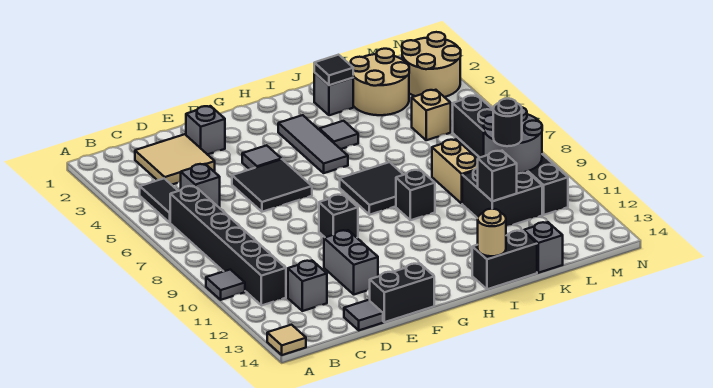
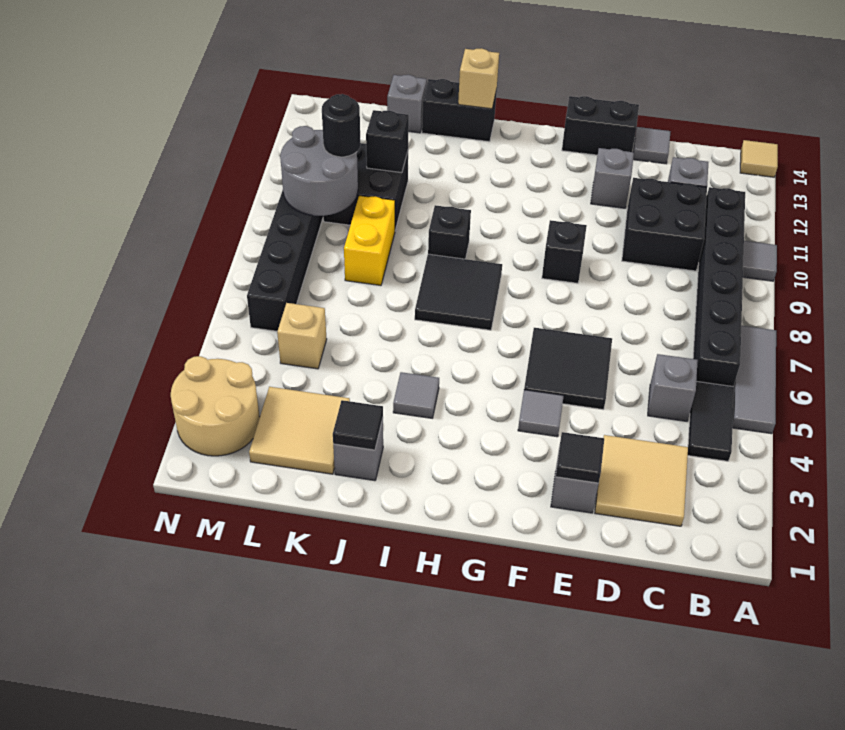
none -> black 2x2 brick [622,178,707,271]
none -> black 1x1 tile [556,432,604,483]
grey 1x2 brick [324,230,378,295] -> grey 1x1 brick [591,148,634,208]
grey 1x3 tile [278,115,348,173] -> grey 1x3 tile moved to [732,326,776,434]
tan 1x1 round brick [478,209,506,256] -> tan 1x1 brick [458,48,499,109]
tan 2x2 round brick [351,49,409,115] -> tan 2x2 tile [249,387,350,474]
tan 1x2 brick [432,139,478,204] -> yellow 1x2 brick [344,196,395,285]

